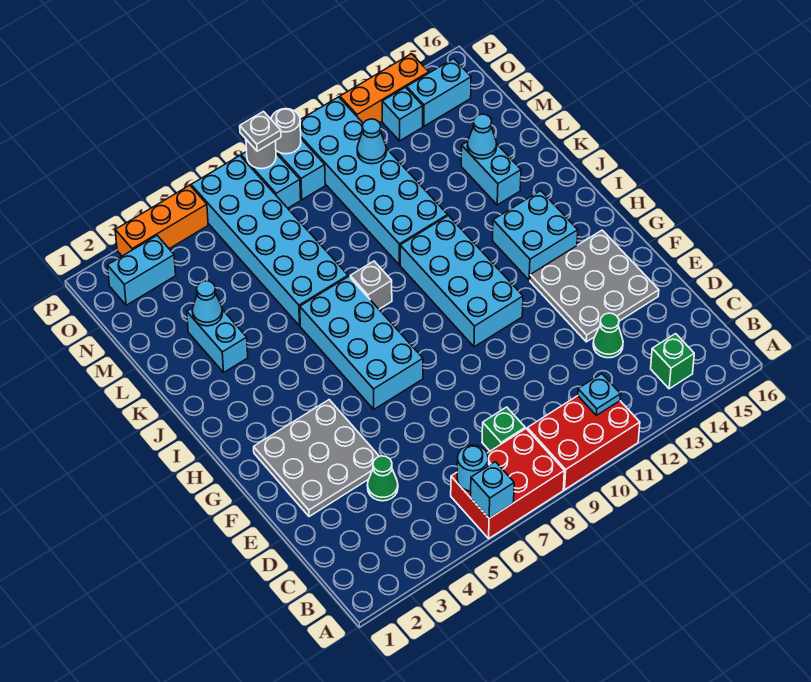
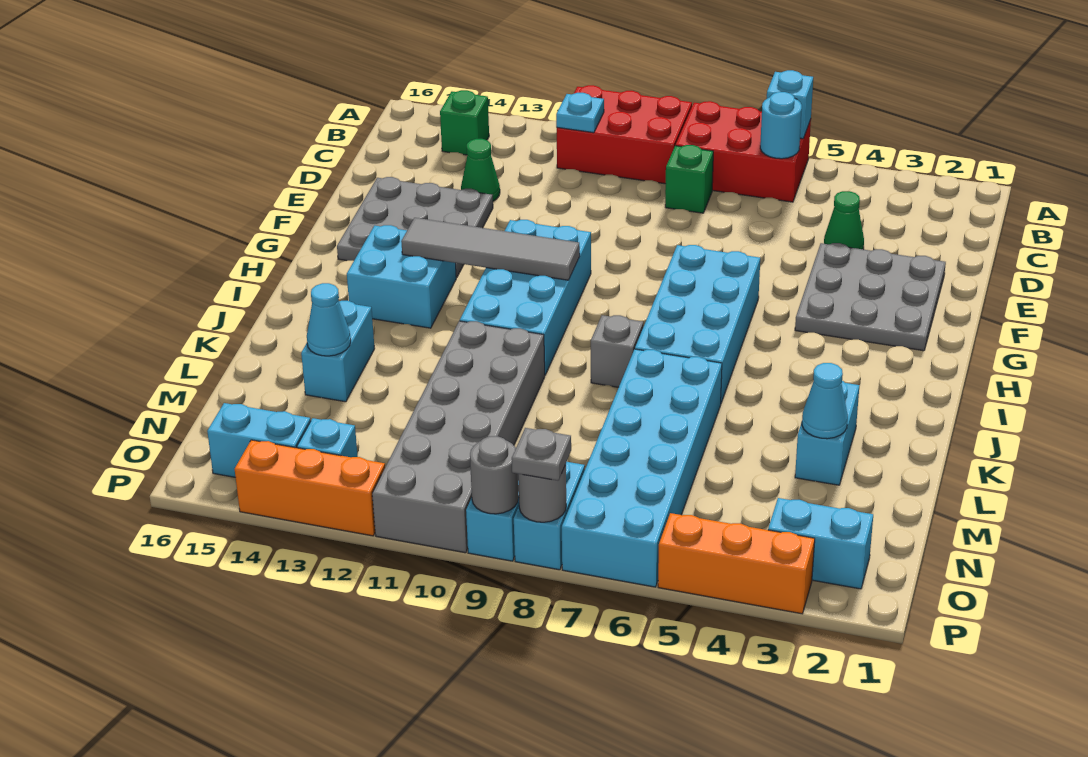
none -> grey 1x4 tile [401,218,580,280]
cyan 2x6 brick [300,97,448,265] -> grey 2x6 brick [372,321,545,553]
cyan 1x1 cone [357,119,386,164] -> none

